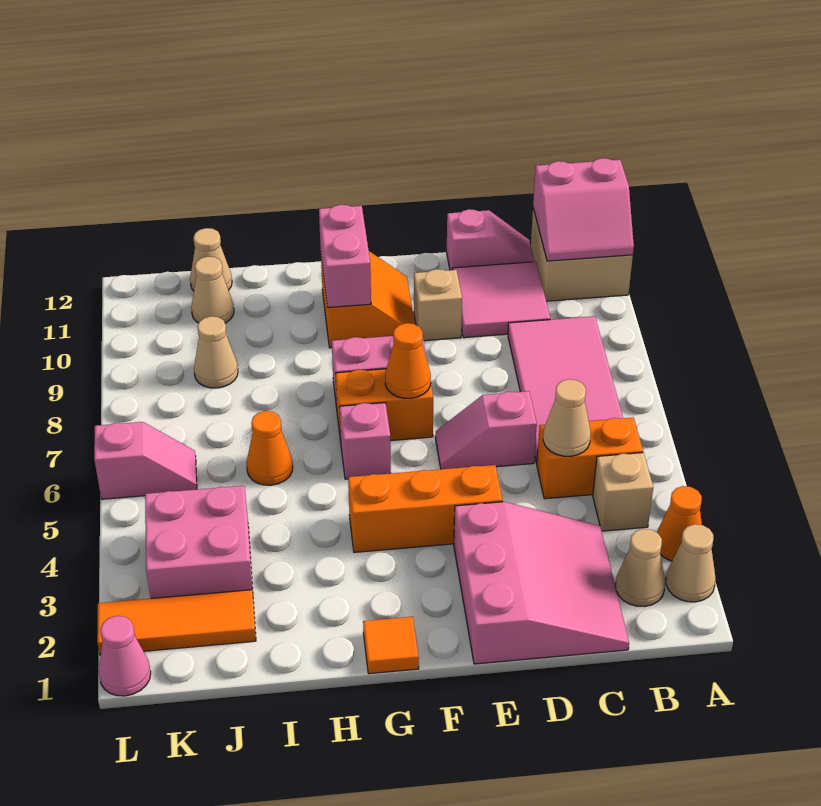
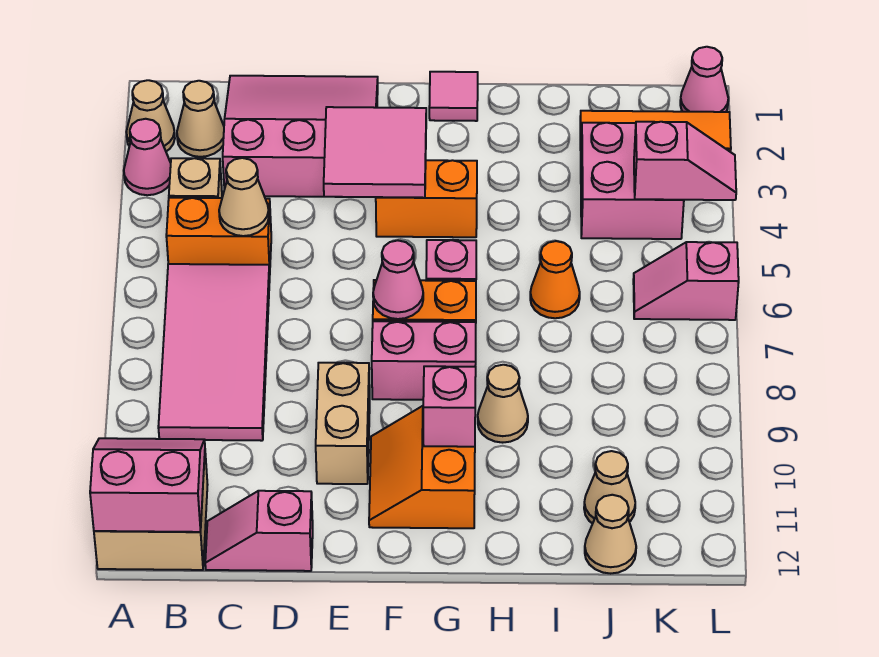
orange 1x1 cone [657,486,702,561] -> pink 1x1 cone [124,119,171,195]
pink 3x3 slope [454,502,629,664] -> pink 3x3 slope turned to [223,76,378,197]
pink 2x2 tile [452,262,550,338] -> pink 2x2 tile moved to [324,107,426,198]
pink 1x2 slope [435,391,537,469] -> pink 1x2 slope moved to [634,122,736,200]
orange 1x3 brick [348,465,503,552] -> orange 1x2 brick [376,160,477,237]
tan 1x1 brick [414,269,462,341] -> tan 1x2 brick [316,363,370,484]
orange 1x1 cone [385,323,431,398] -> pink 1x1 cone [373,241,423,319]
orange 1x1 tile [363,617,419,674] -> pink 1x1 tile [429,72,478,121]
pink 1x2 brick [319,205,371,308] -> pink 1x1 brick [423,366,476,447]
tan 1x1 cone [194,316,238,388] -> tan 1x1 cone moved to [478,365,528,443]

